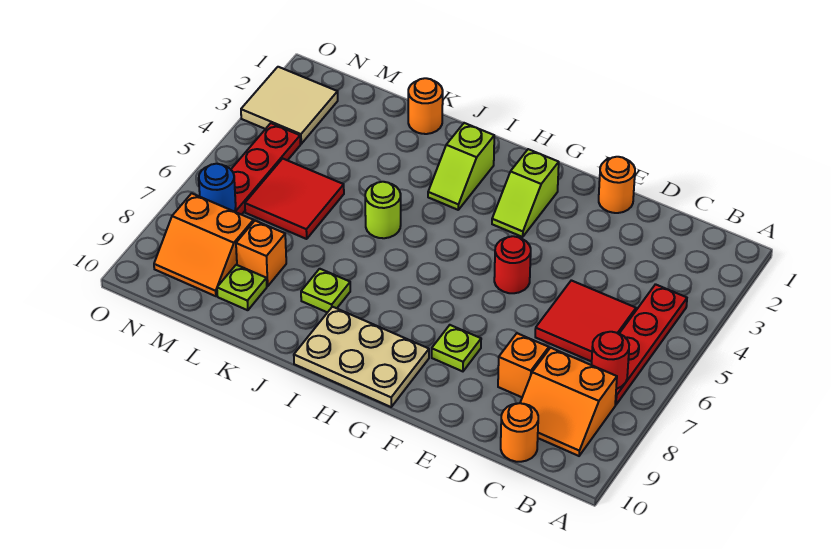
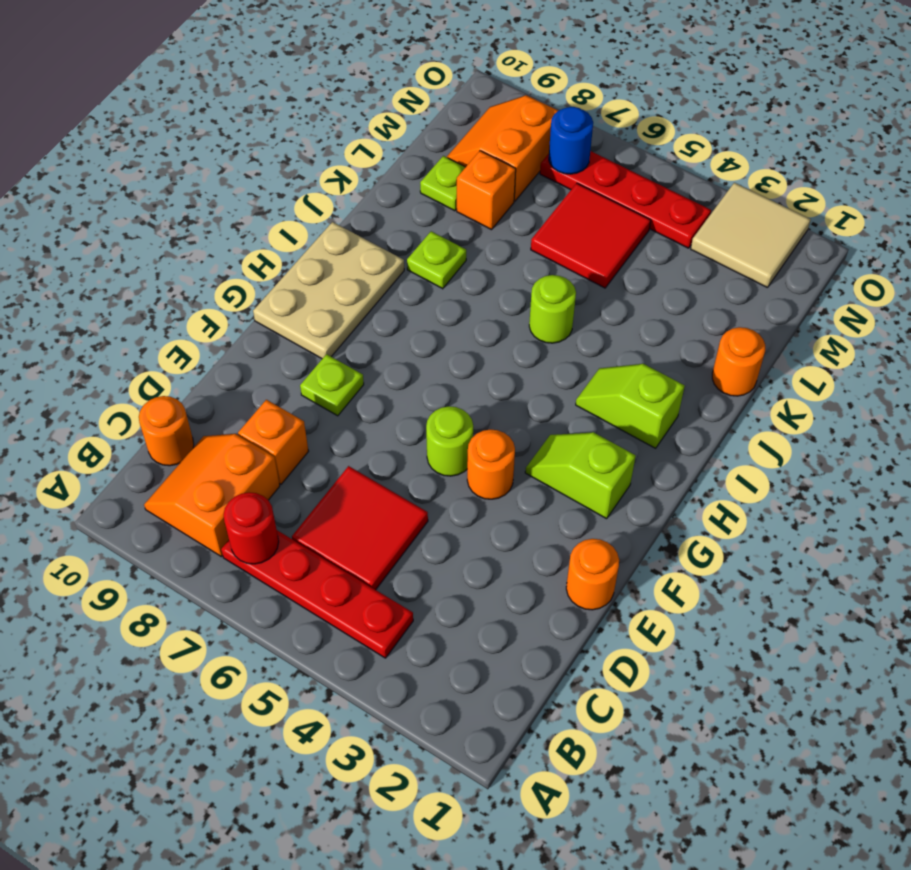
none -> orange 1x1 round brick [467,429,515,499]
red 1x1 round brick [494,236,531,293] -> lime 1x1 round brick [426,406,473,476]

